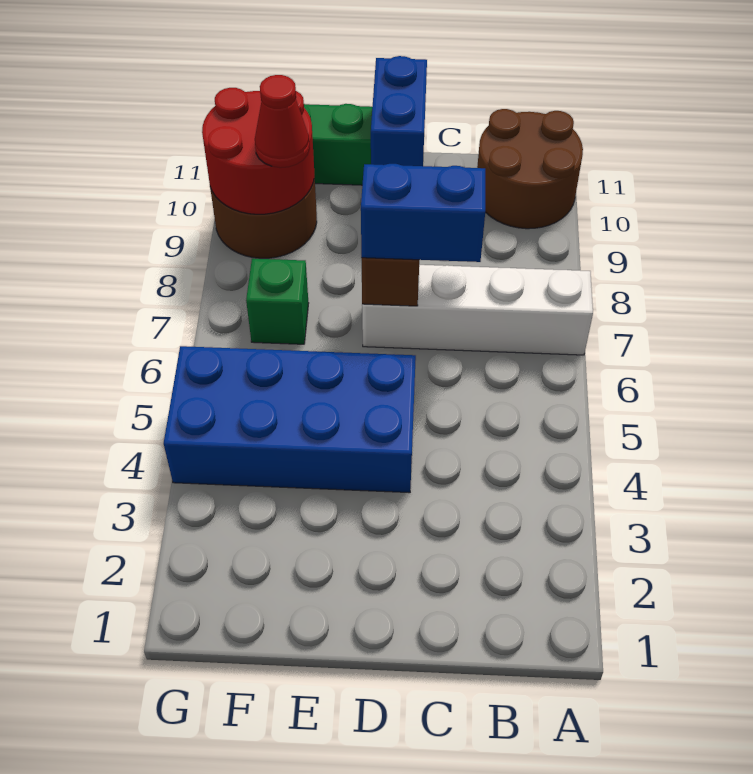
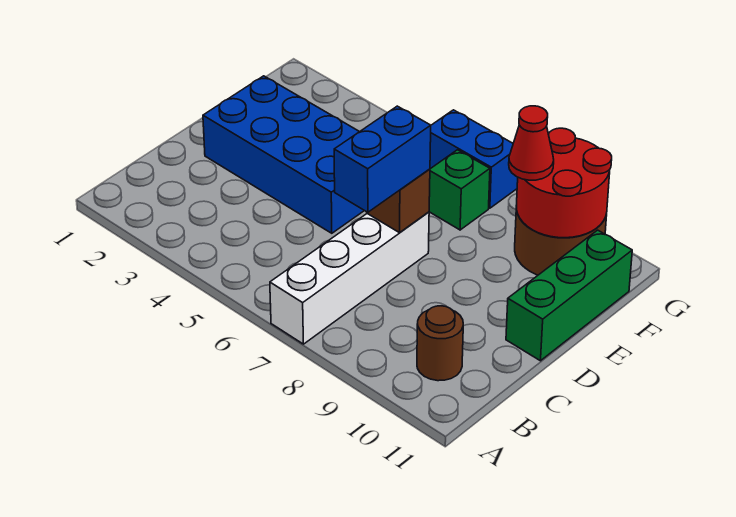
brown 2x2 round brick [477,109,583,229] -> brown 1x1 round brick [417,306,463,381]
blue 2x4 brick [164,346,416,493] -> blue 2x4 brick turned to [203,76,364,233]
blue 1x2 brick [371,56,427,166] -> blue 1x2 brick moved to [430,110,518,208]

